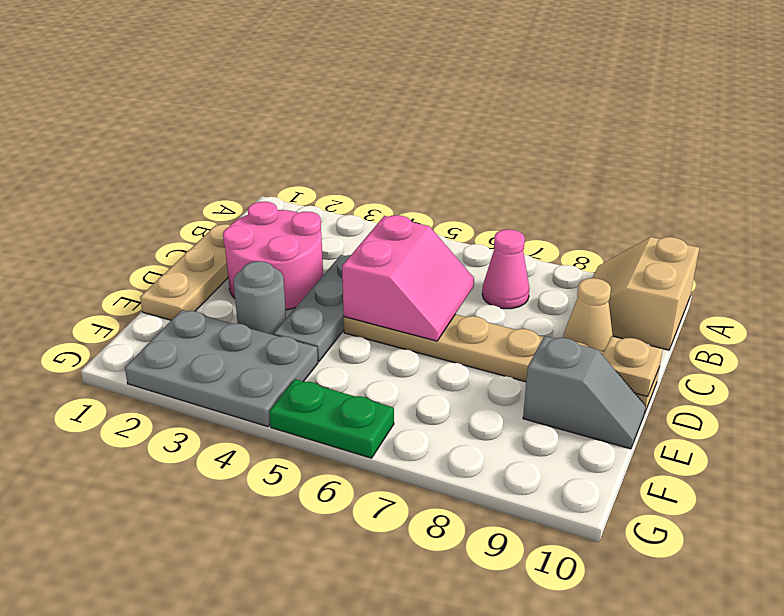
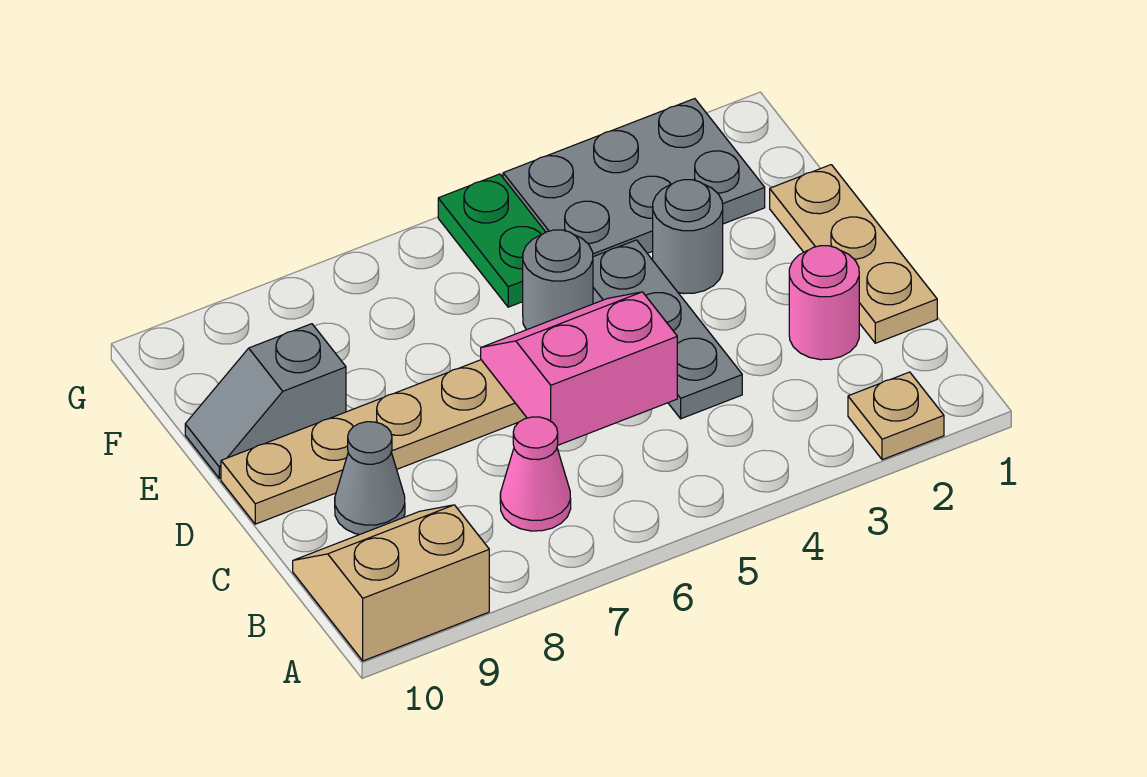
tan 2x2 slope [592,237,699,350] -> tan 2x2 slope turned to [293,505,489,661]
pink 2x2 round brick [223,201,323,310] -> pink 1x1 round brick [789,246,859,360]
pink 2x2 slope [342,215,474,341] -> pink 2x2 slope turned to [481,292,677,445]
tan 1x1 cone [563,278,613,352] -> grey 1x1 cone [335,422,405,535]
tan 1x1 plate [603,336,663,397] -> tan 1x1 plate moved to [848,372,944,460]
none -> grey 1x1 round brick [523,230,593,330]
green 1x2 plate [269,379,394,458] -> green 1x2 plate turned to [438,174,546,307]

